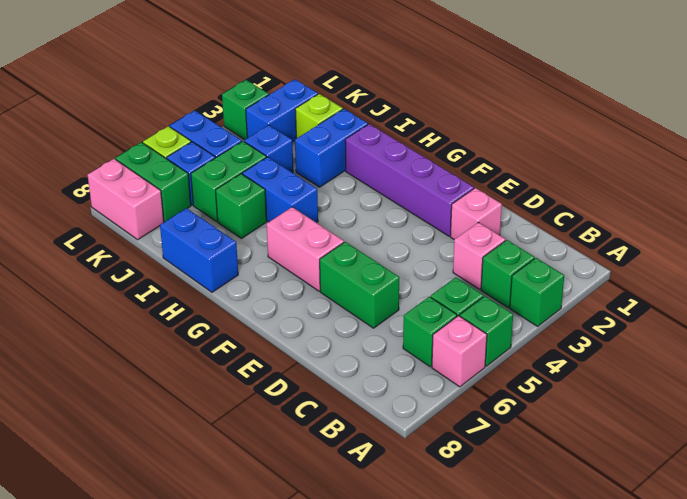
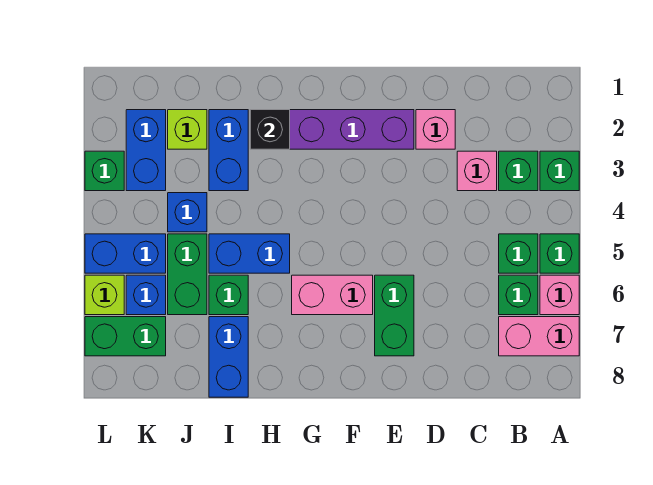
green 1x2 brick [320,242,399,328] -> green 1x2 brick turned to [375,275,414,356]
none -> black 1x1 brick [250,110,290,149]
blue 1x2 brick [160,208,238,292] -> blue 1x2 brick turned to [209,317,248,397]
pink 1x2 brick [88,159,164,240] -> pink 1x2 brick moved to [499,317,579,356]

